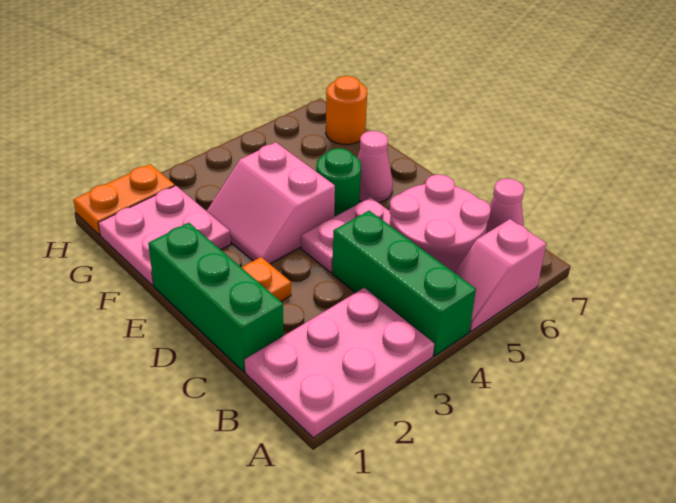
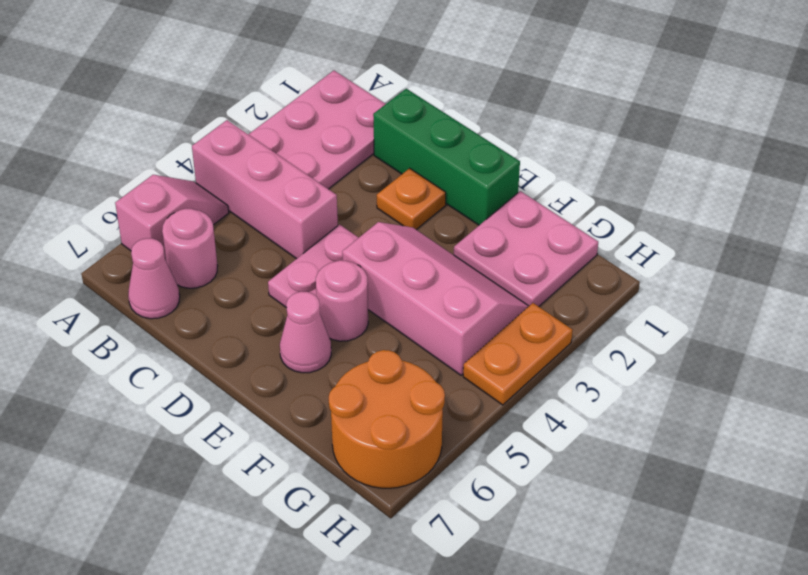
green 1x3 brick [332,211,476,356] -> pink 1x3 brick [192,120,338,259]
pink 2x2 round brick [390,175,491,272] -> pink 1x1 round brick [162,208,218,288]
pink 2x2 slope [207,142,335,264] -> pink 2x3 slope [342,222,529,375]
green 1x1 round brick [316,148,361,217] -> pink 1x1 round brick [316,260,368,341]
orange 1x1 round brick [326,76,367,145] -> orange 2x2 round brick [329,350,445,488]
orange 1x2 plate [73,164,175,235] -> orange 1x2 plate moved to [463,303,573,405]

